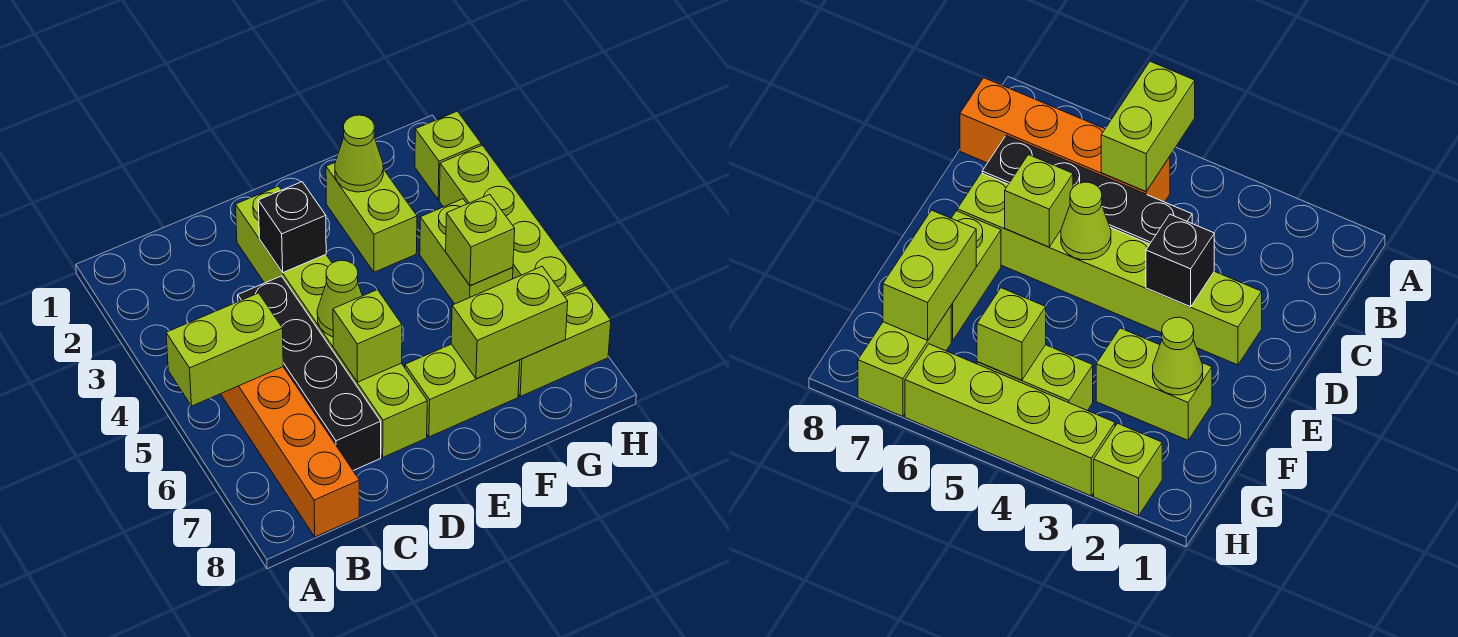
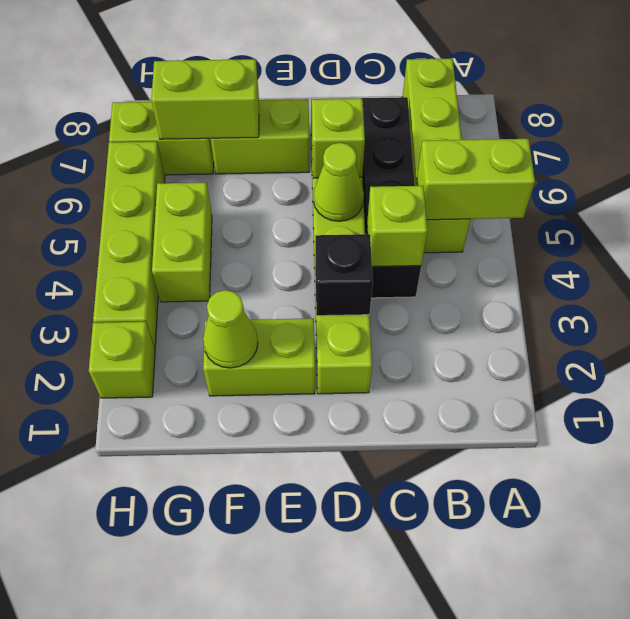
orange 1x4 brick [221,367,359,537] -> lime 1x4 brick [403,58,470,253]
lime 1x2 brick [326,163,417,272] -> lime 1x2 brick turned to [203,318,315,396]
lime 1x1 brick [446,194,515,286] -> lime 1x1 brick moved to [367,186,427,267]

